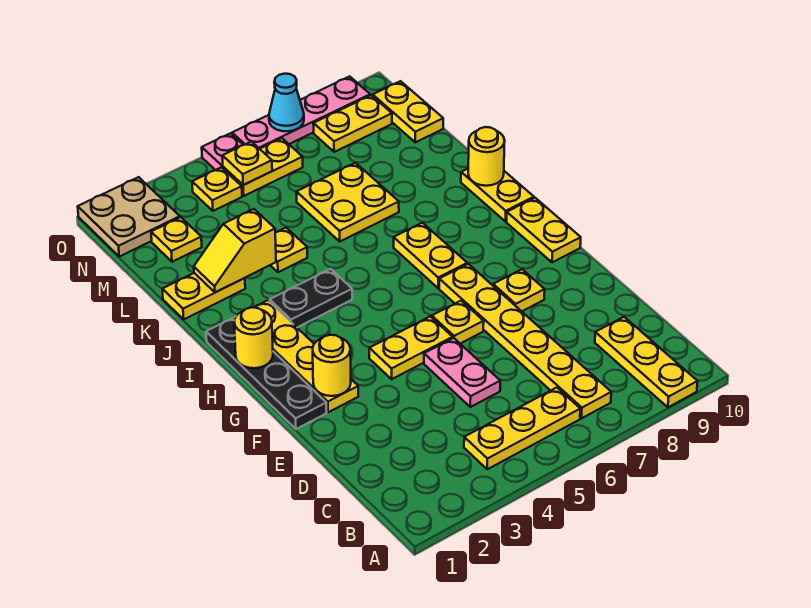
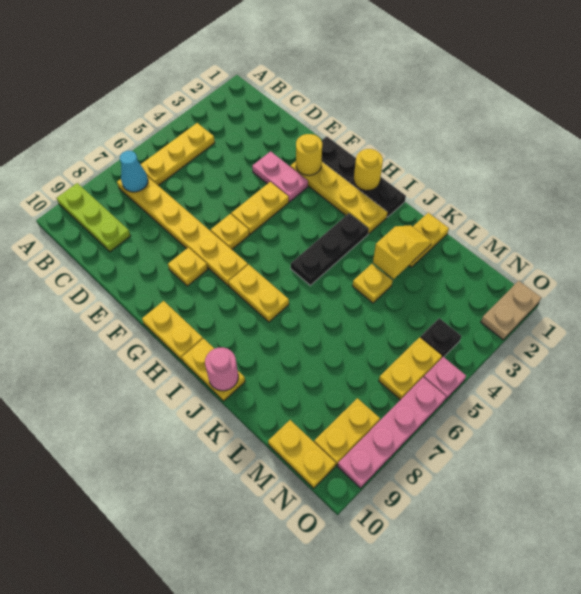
yellow 1x3 plate [595,317,698,407] -> lime 1x3 plate [57,183,131,252]
pink 1x2 plate [424,338,500,407] -> pink 1x2 plate moved to [252,151,308,202]
black 1x2 plate [270,269,352,327] -> black 1x3 plate [291,213,369,285]
yellow 1x1 round brick [468,127,505,186] -> pink 1x1 round brick [205,348,238,391]
yellow 2x2 plate [296,163,399,241] -> none
yellow 1x1 plate [151,217,202,262] -> none
tan 2x2 plate [78,177,180,256] -> tan 1x2 plate [481,281,541,340]
yellow 1x1 plate [192,167,242,211] -> black 1x1 plate [420,318,461,359]
yellow 1x1 plate [222,141,272,185] -> none
cyan 1x1 cone [269,74,304,131] -> cyan 1x1 cone moved to [120,151,148,192]

